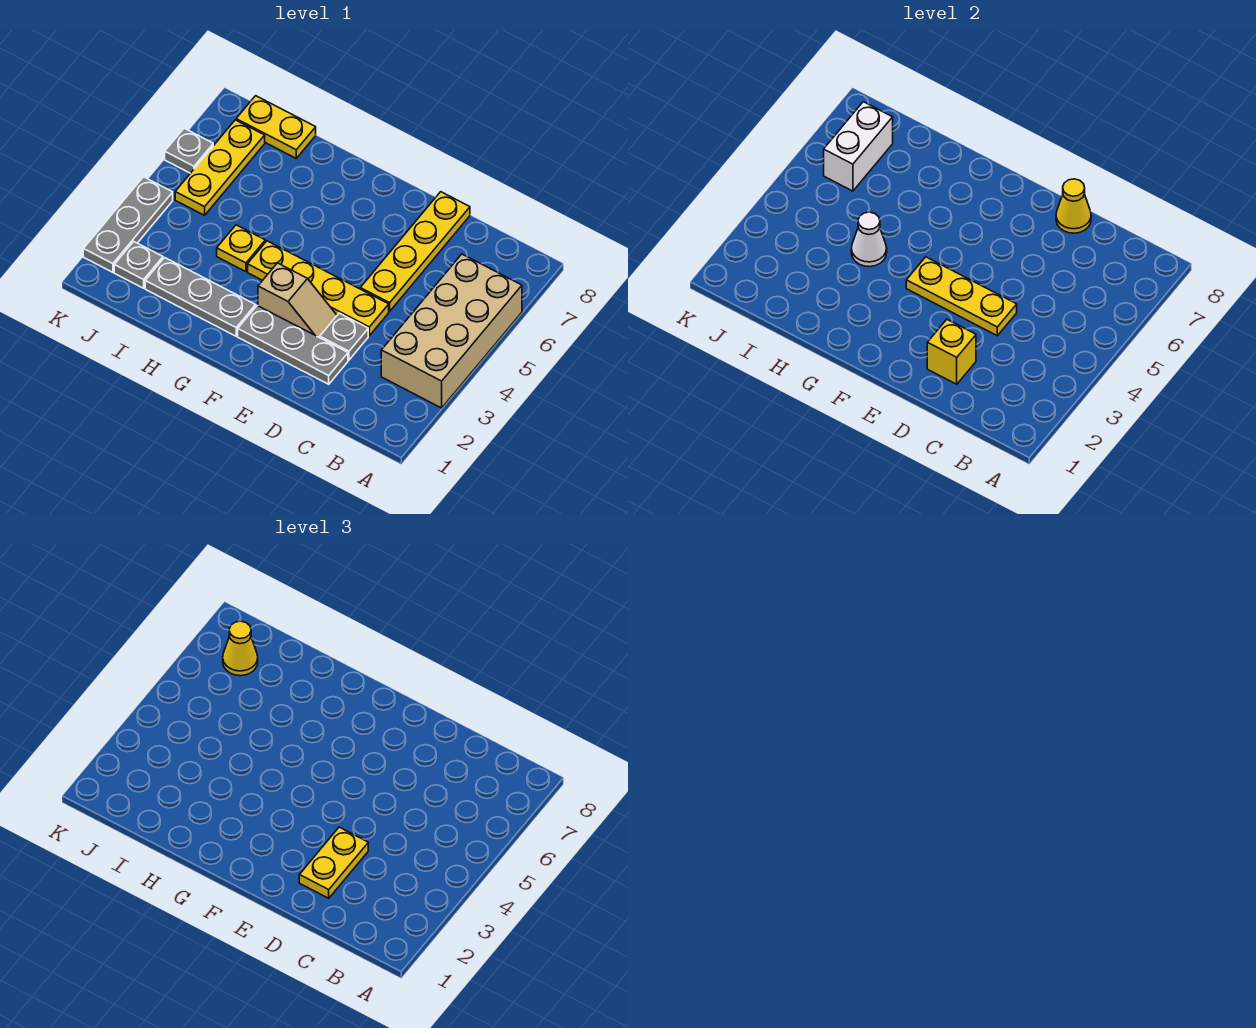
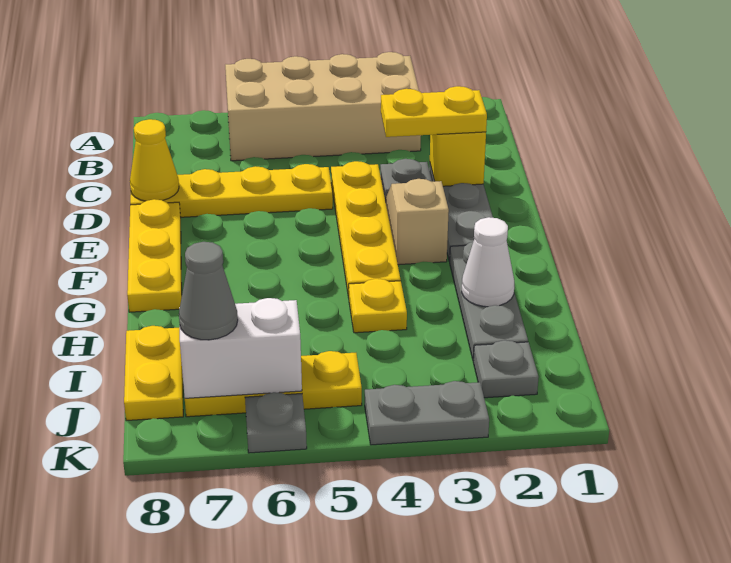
yellow 1x3 plate [906,257,1017,336] -> yellow 1x3 plate moved to [127,199,182,312]
white 1x1 cone [851,212,887,267] -> white 1x1 cone moved to [462,217,514,307]
yellow 1x1 cone [223,621,258,676] -> grey 1x1 cone [179,242,238,340]
grey 1x3 plate [83,177,173,272] -> grey 1x2 plate [365,381,489,445]

